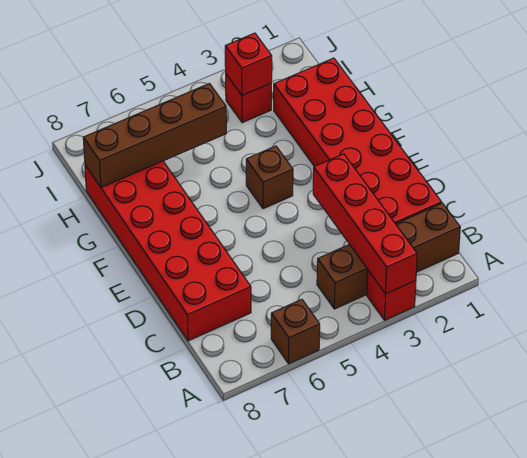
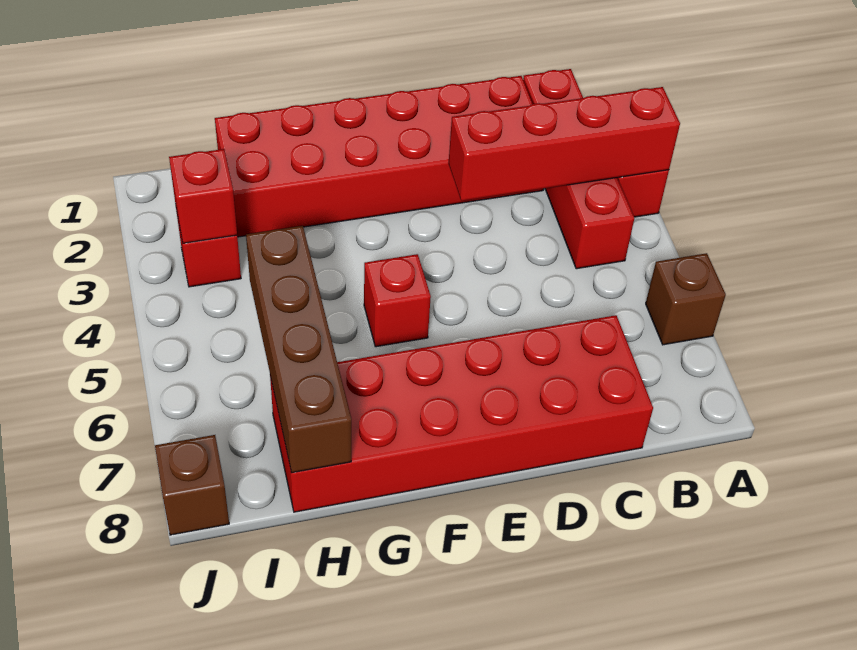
brown 1x4 brick [317,203,460,309] -> red 1x4 brick [523,69,634,269]
brown 1x1 brick [246,146,293,209] -> brown 1x1 brick moved to [155,435,229,535]
none -> red 1x1 brick [364,254,431,347]

